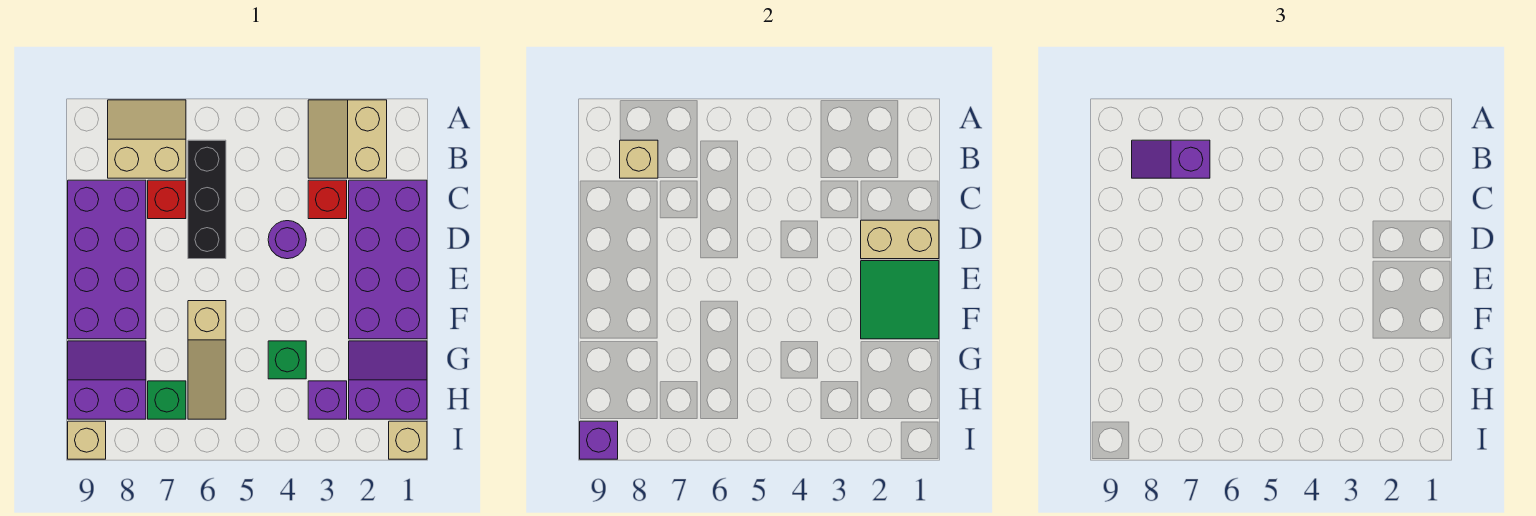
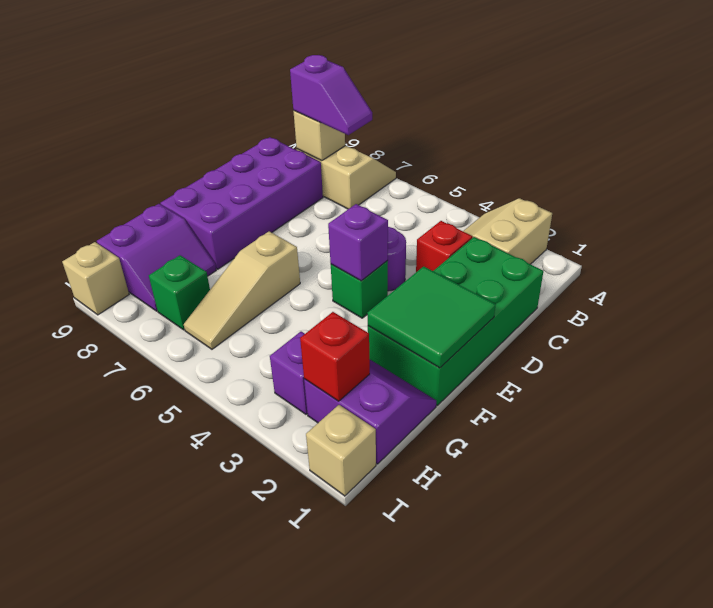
black 1x3 brick [188,140,226,259] -> none
purple 1x2 slope [1132,140,1210,178] -> purple 1x2 slope turned to [290,55,372,135]
purple 2x4 brick [349,180,427,339] -> green 2x4 brick [368,237,543,405]
red 1x1 brick [148,180,186,219] -> red 1x1 brick moved to [300,312,370,401]
tan 1x2 brick [861,220,939,259] -> none
green 1x1 brick [268,341,306,379] -> green 1x1 brick moved to [331,261,388,318]
purple 2x2 slope [68,341,146,419] -> purple 2x2 slope turned to [97,204,216,311]
purple 1x1 brick [580,421,618,459] -> purple 1x1 brick moved to [328,204,388,281]

